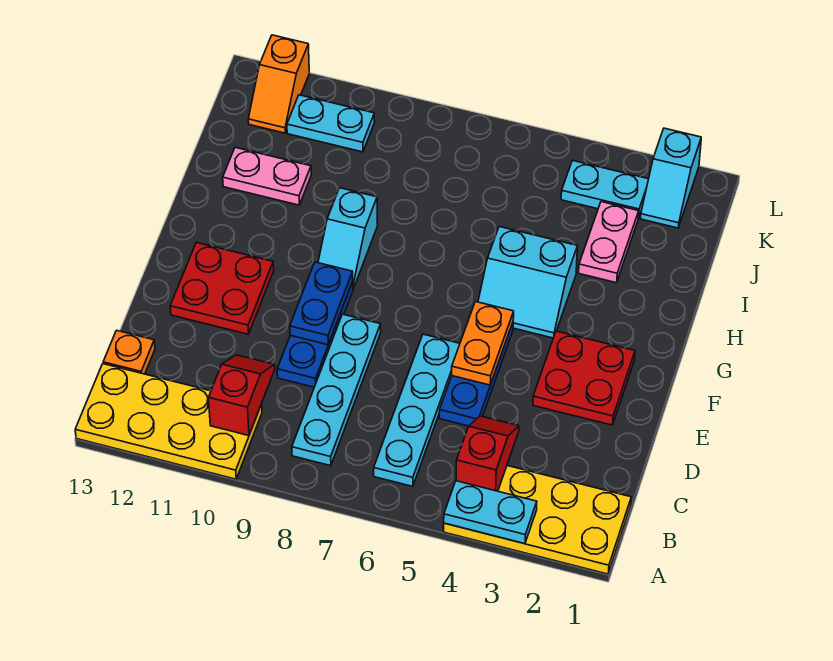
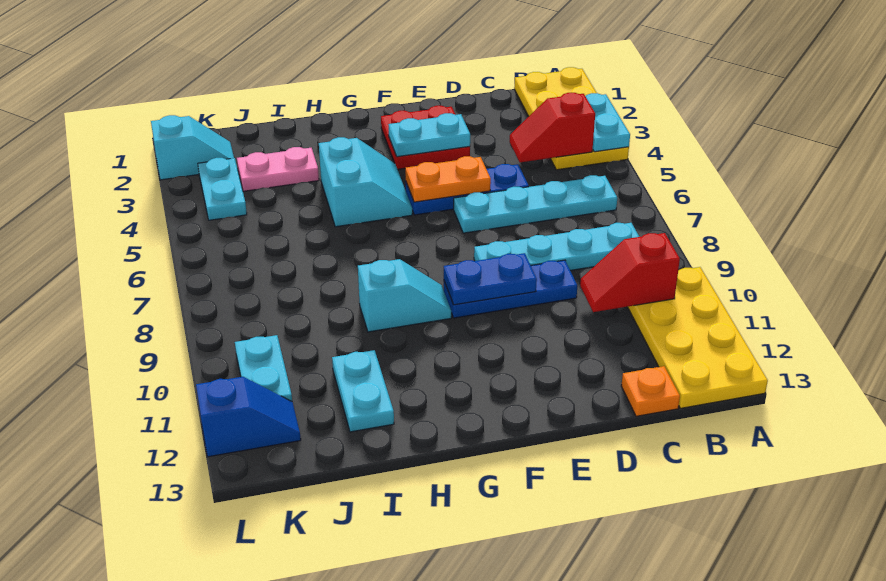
none -> cyan 1x2 plate [389,113,470,157]
red 2x2 plate [170,242,274,334] -> none
pink 1x2 plate [223,148,311,205] -> cyan 1x2 plate [332,350,394,432]
orange 1x2 slope [248,35,309,133] -> blue 1x2 slope [196,377,301,457]

